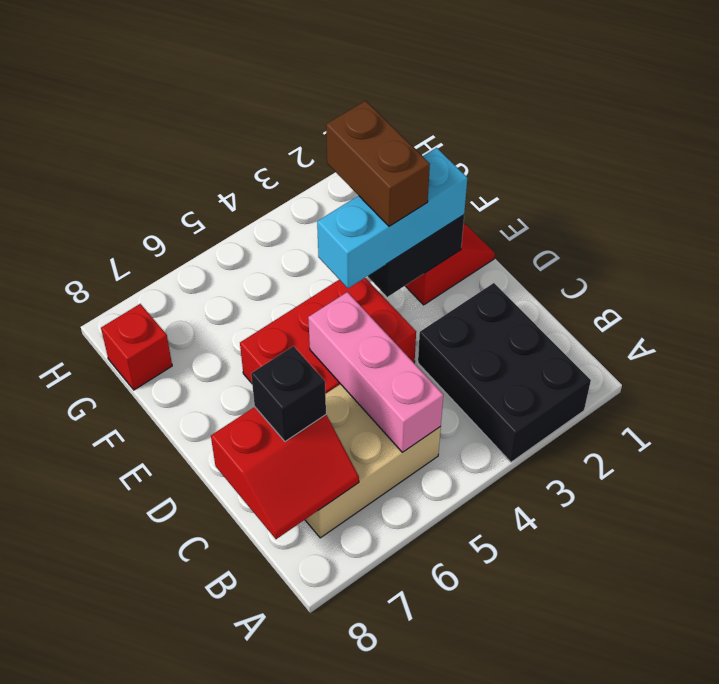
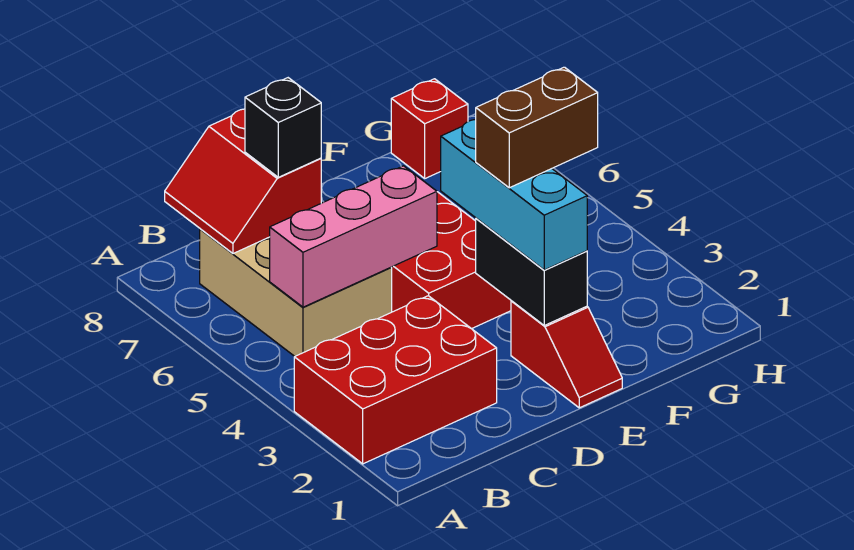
black 2x3 brick [418,283,591,462] -> red 2x3 brick [294,296,497,464]

